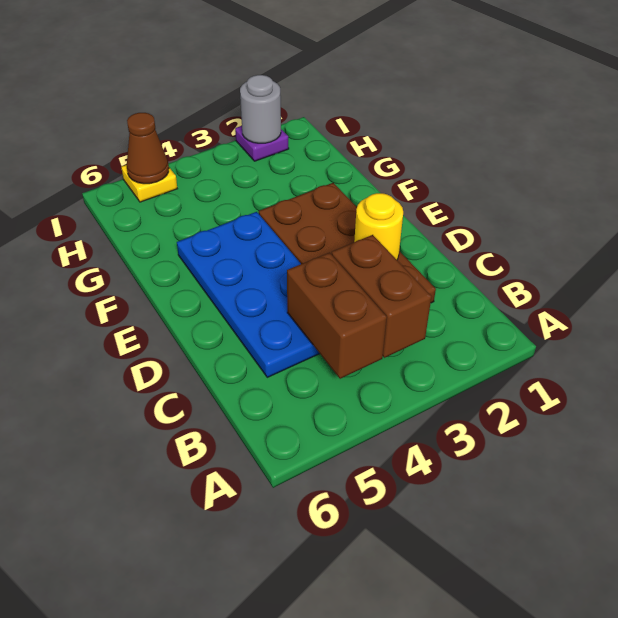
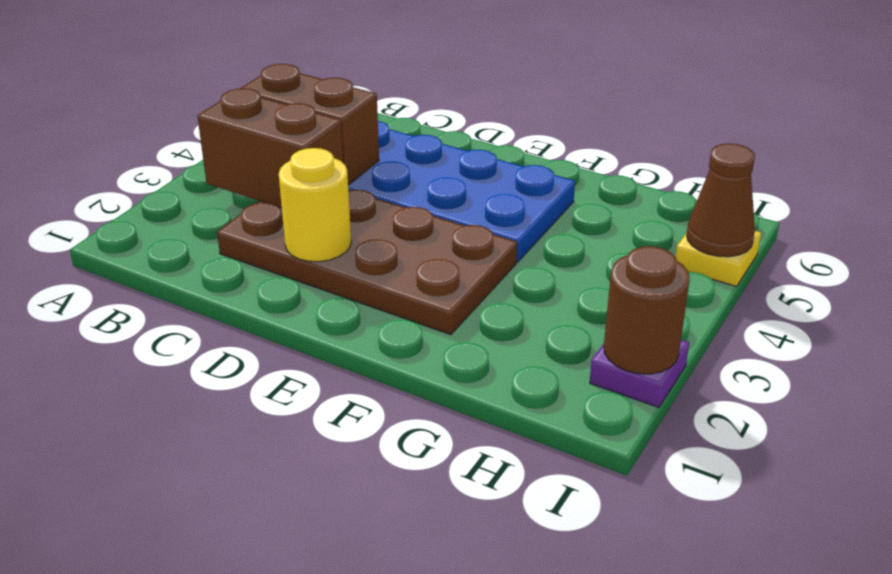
grey 1x1 round brick [240,75,281,143] -> brown 1x1 round brick [604,246,690,374]

